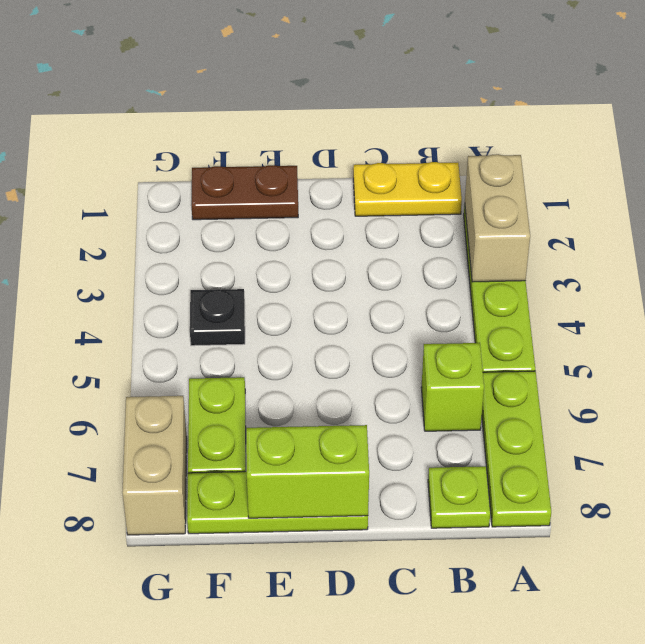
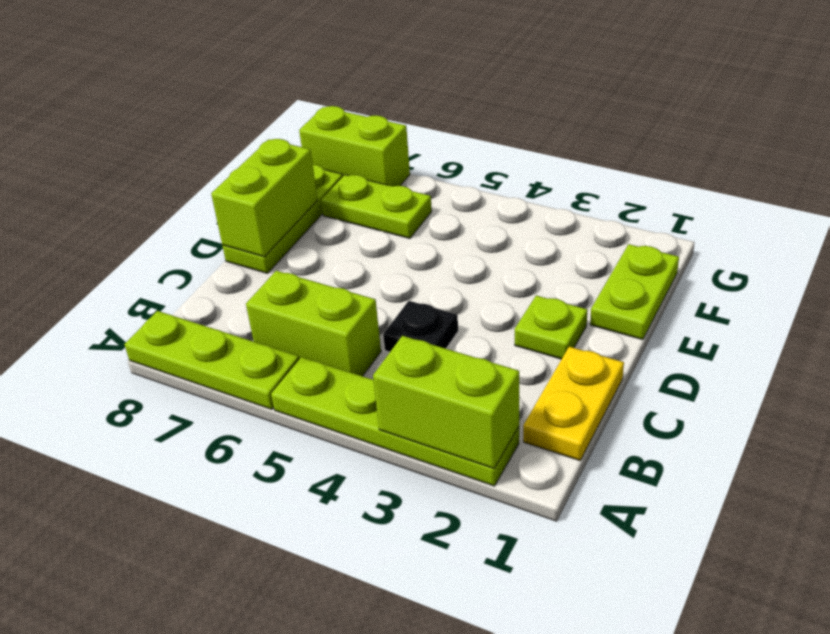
tan 1x2 brick [465,154,530,282] -> lime 1x2 brick [373,336,519,469]
lime 1x1 brick [421,343,484,431] -> lime 1x2 brick [246,271,381,376]
lime 1x1 plate [428,466,490,528] -> lime 1x1 plate moved to [515,295,587,359]
brown 1x2 plate [191,165,298,220] -> lime 1x2 plate [590,244,679,340]
black 1x1 plate [190,289,245,346] -> black 1x1 plate moved to [383,301,458,352]
tan 1x2 brick [122,396,187,535] -> lime 1x2 brick [299,106,410,186]

